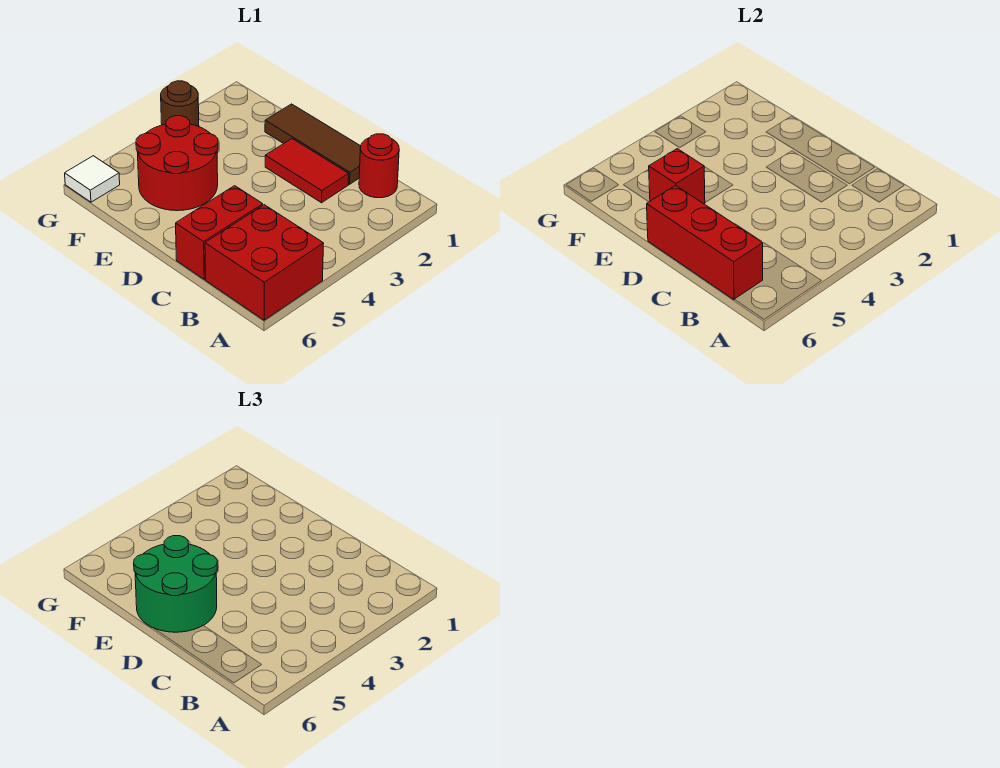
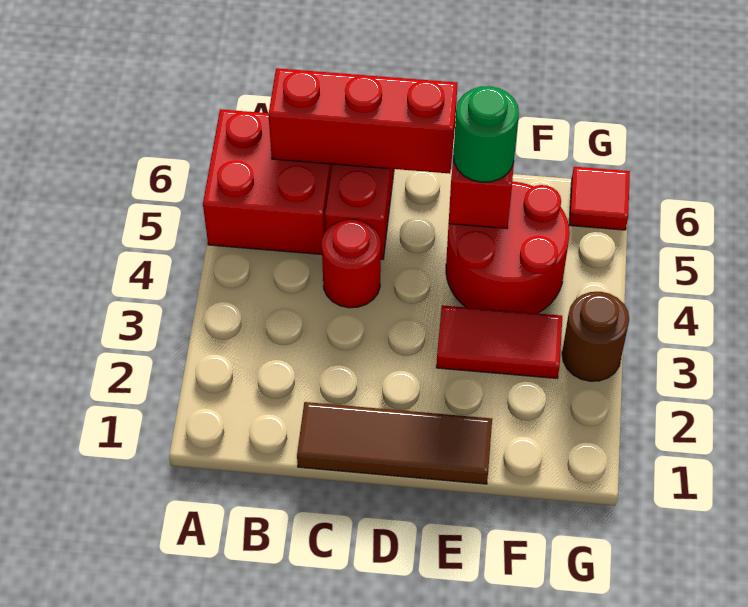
red 1x1 round brick [359,134,399,198] -> red 1x1 round brick moved to [322,219,381,308]
red 1x2 tile [265,139,349,203] -> red 1x2 tile moved to [436,305,562,378]
green 2x2 round brick [134,536,217,632] -> green 1x1 round brick [453,86,519,182]
white 1x1 tile [65,156,120,202] -> red 1x1 tile [569,167,630,230]

